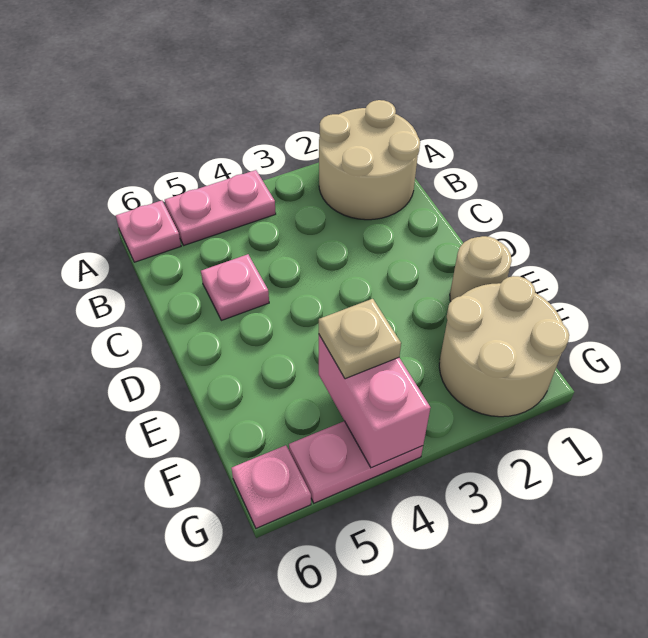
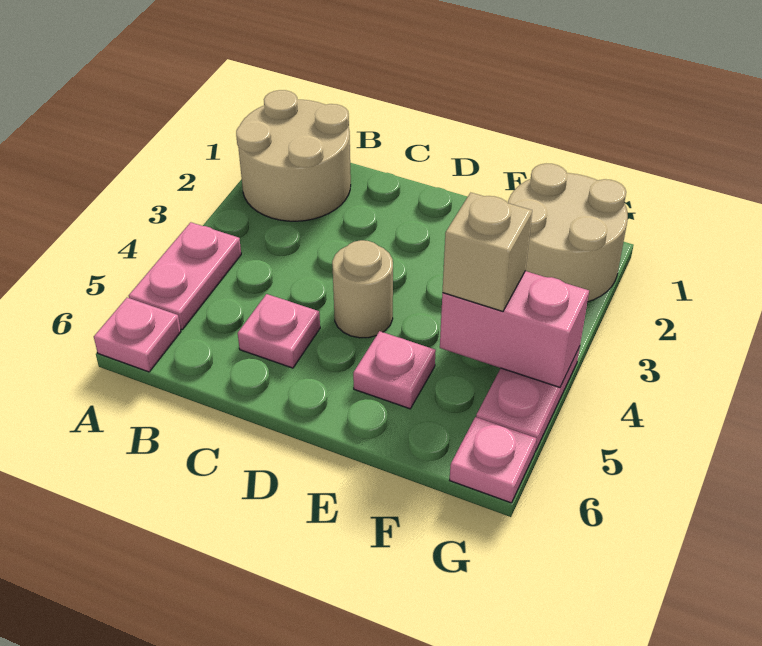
tan 1x1 round brick [450,236,512,301] -> tan 1x1 round brick moved to [332,240,393,338]
none -> pink 1x1 plate [353,331,436,409]
tan 1x1 plate [319,299,401,379] -> tan 1x1 brick [442,193,532,311]

